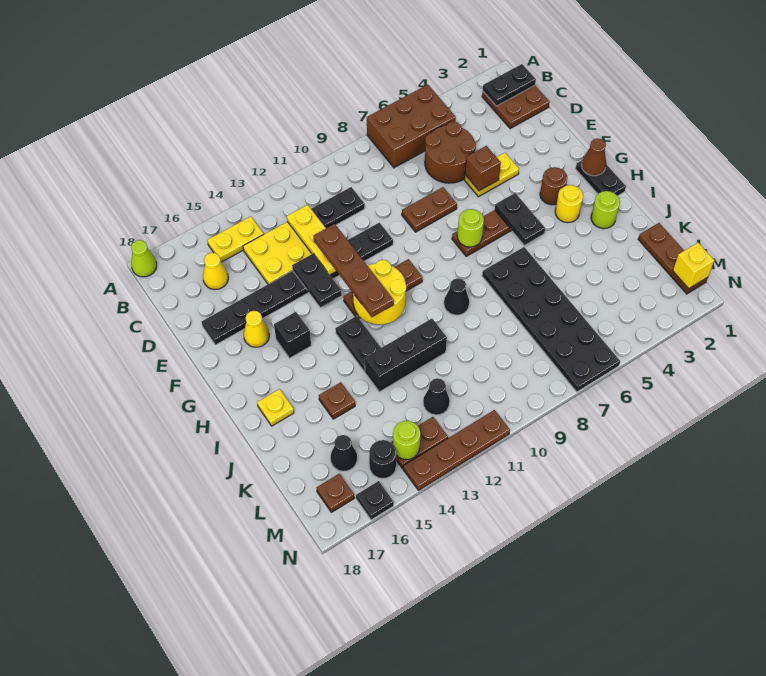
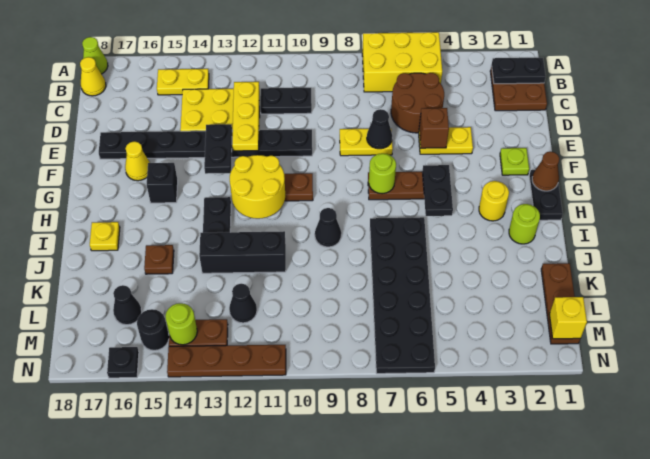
brown 2x3 brick [367,85,456,168] -> yellow 2x3 brick [362,32,442,92]
yellow 1x1 cone [203,253,228,290] -> yellow 1x1 cone moved to [80,57,106,96]
brown 1x2 plate [402,187,457,232] -> yellow 1x2 plate [340,129,393,156]
none -> black 1x1 cone [367,109,392,149]
brown 1x4 plate [313,224,394,317] -> none
none -> lime 1x1 plate [500,148,529,175]
brown 1x1 round brick [540,167,567,205] -> none
brown 1x1 plate [317,474,354,512] -> none

